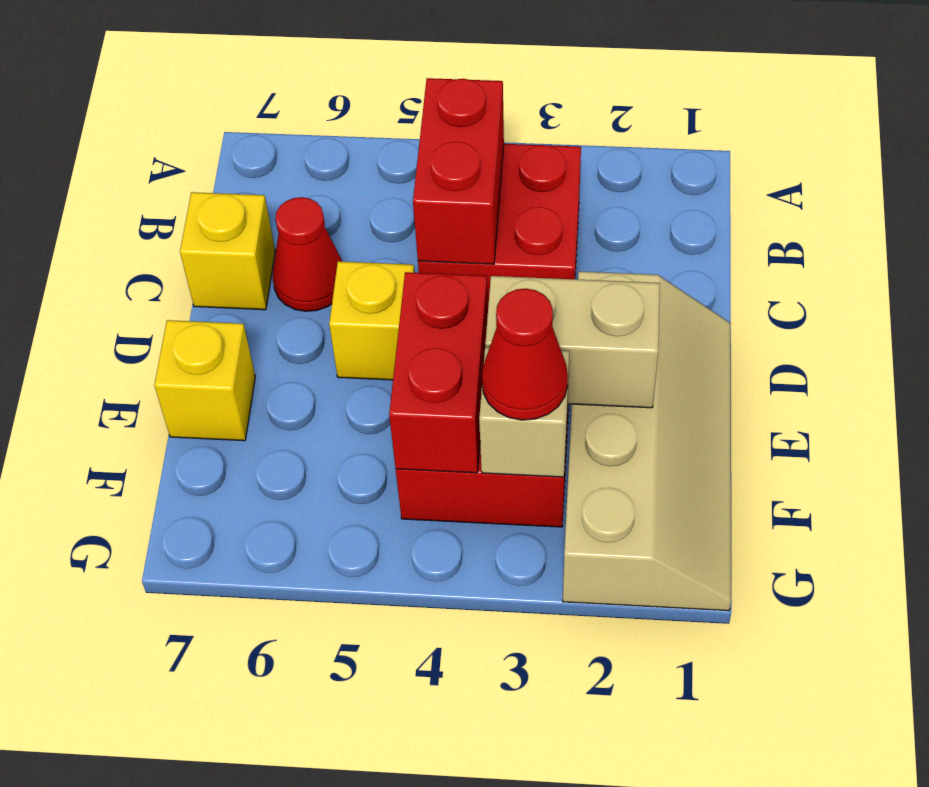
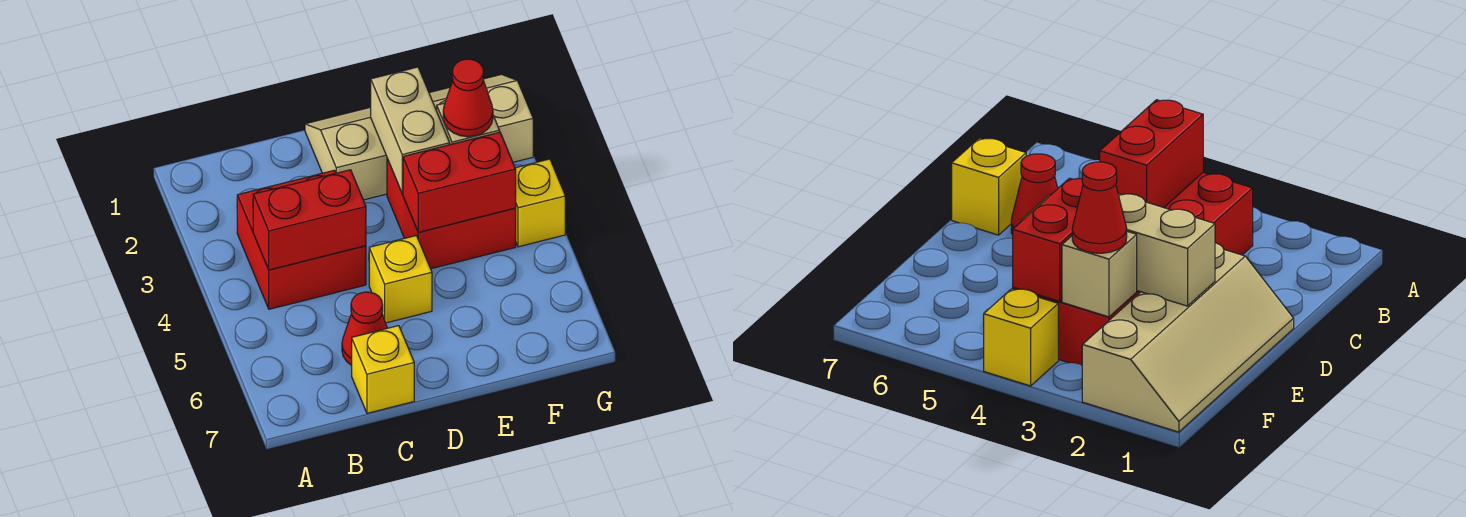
yellow 1x1 brick [154,320,255,441] -> yellow 1x1 brick moved to [515,159,565,247]

